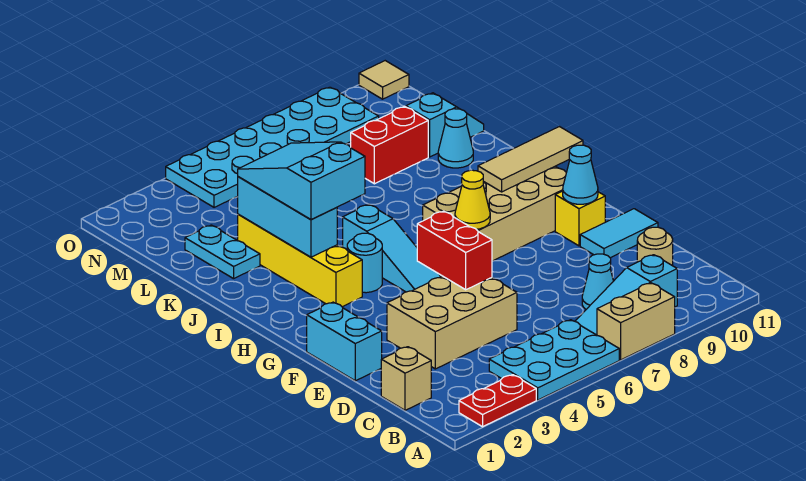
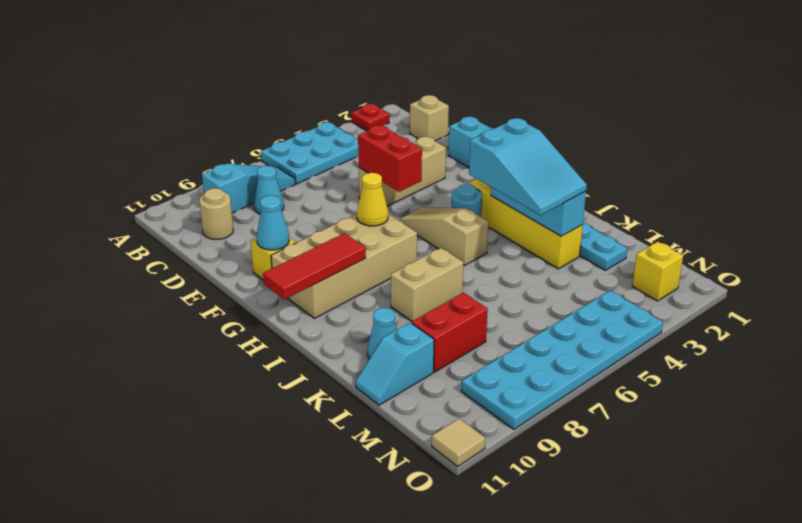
red 1x2 plate [459,375,536,427] -> red 1x1 plate [352,104,389,131]
tan 1x2 brick [597,283,675,360] -> tan 1x2 brick moved to [391,248,464,321]
tan 2x3 brick [387,276,517,369] -> tan 1x3 brick [359,137,446,206]
cyan 1x2 tile [580,209,658,258] -> none
cyan 1x3 slope [343,204,441,292] -> tan 1x3 slope [400,208,488,265]
tan 1x3 tile [478,127,583,192] -> red 1x3 tile [263,233,366,299]
none -> yellow 1x1 brick [632,241,683,301]

